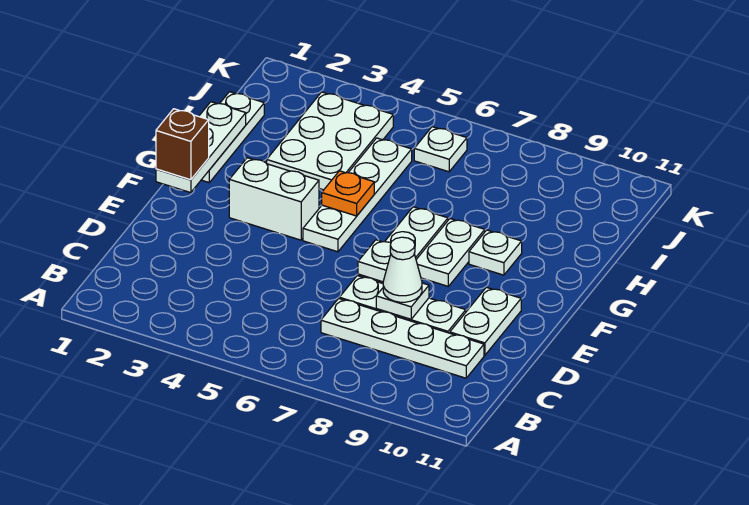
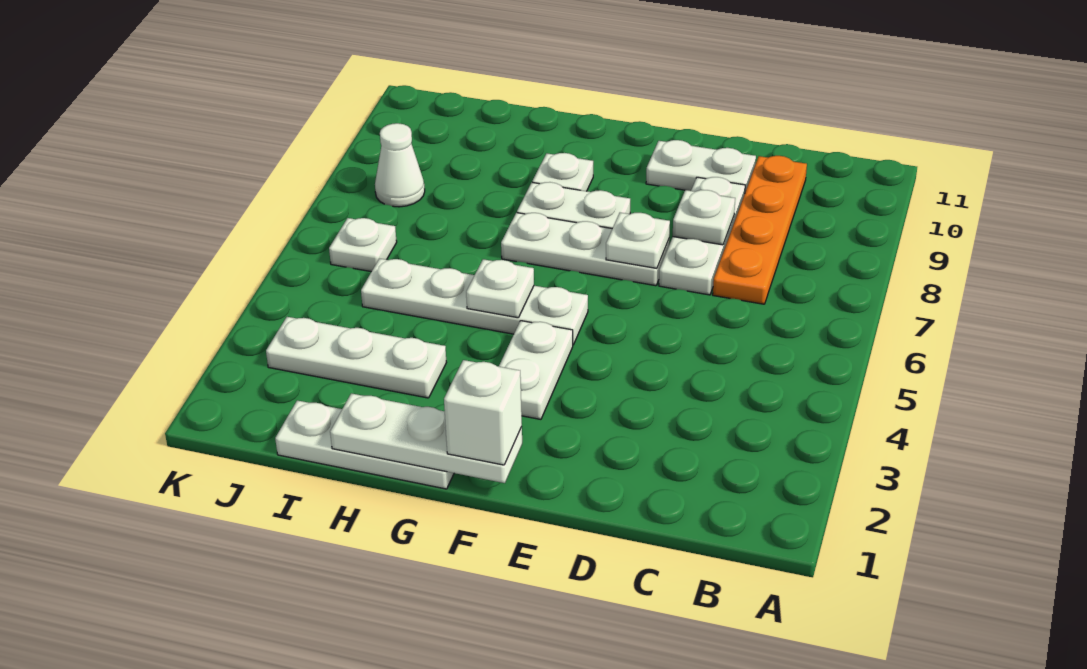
white 1x4 plate [321,299,484,378] -> orange 1x4 plate [713,156,807,304]
white 1x1 cone [383,237,422,302] -> white 1x1 cone moved to [375,123,425,207]
brown 1x1 brick [156,109,209,180] -> white 1x1 brick [444,360,522,465]
white 1x2 brick [229,158,319,240] -> white 1x2 plate [499,321,573,419]
orange 1x1 plate [322,171,374,216] -> white 1x1 plate [466,259,534,318]
white 2x3 plate [267,92,393,190] -> white 1x3 plate [266,317,446,398]

